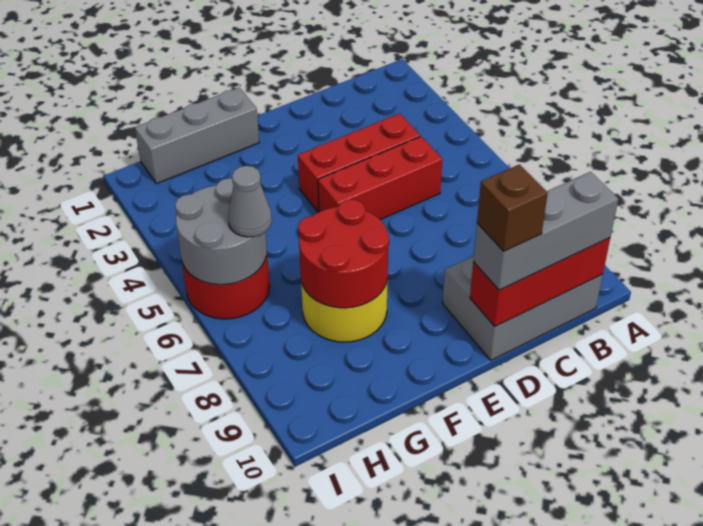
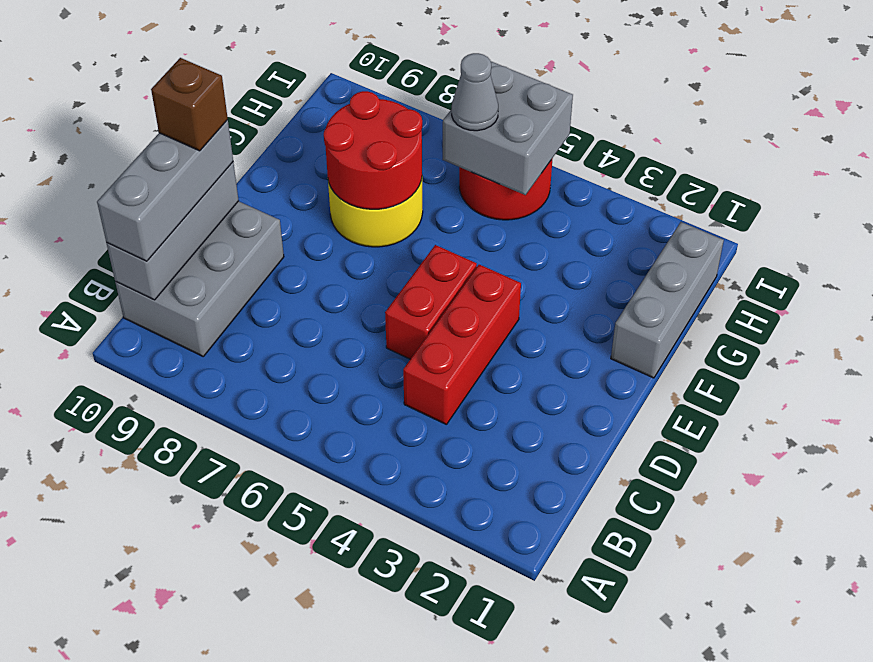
red 1x3 brick [470,238,610,326] -> grey 1x3 brick [107,162,239,300]
red 1x3 brick [318,137,442,220] -> red 1x2 brick [385,245,477,359]
grey 2x2 round brick [175,178,267,285] -> grey 2x2 brick [443,62,573,195]

